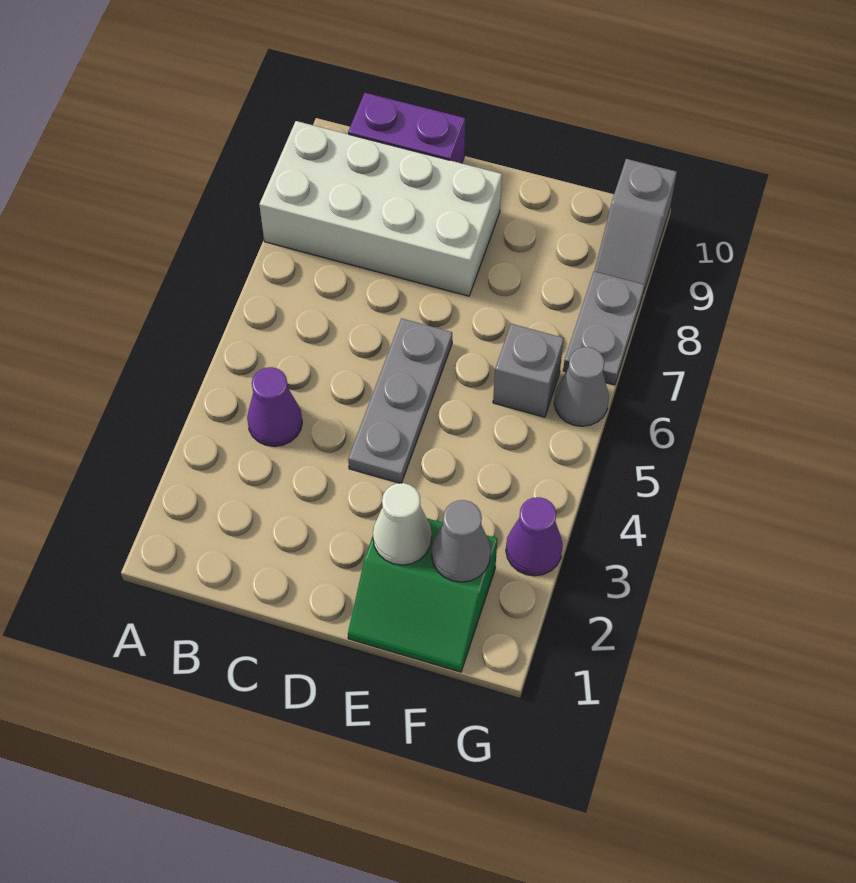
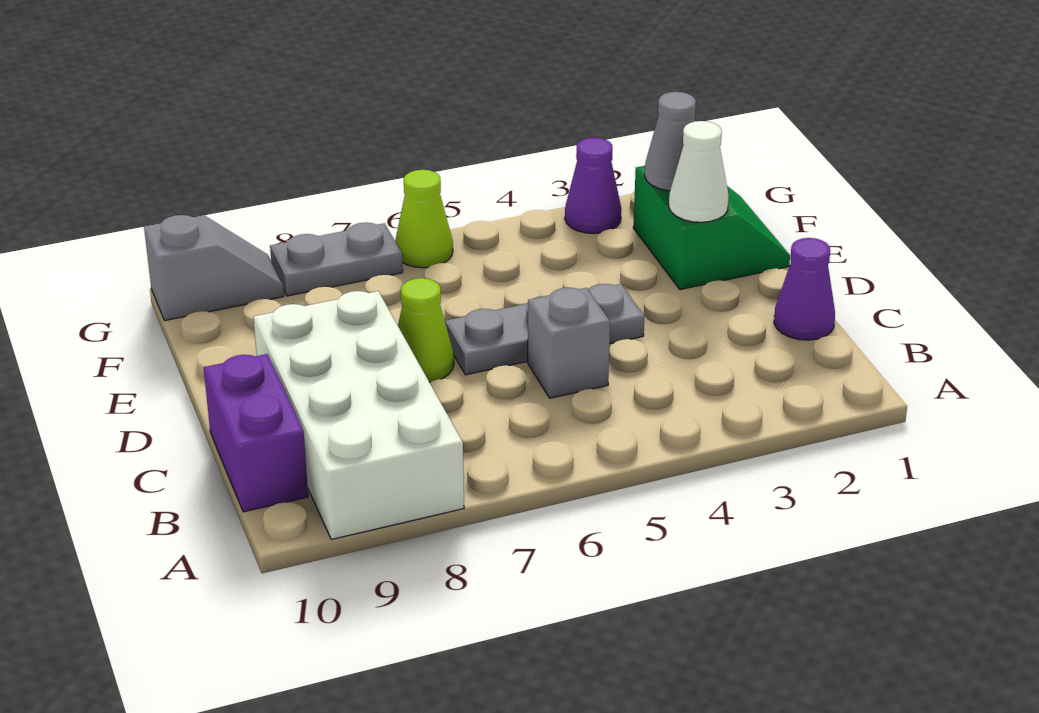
purple 1x1 cone [247,367,302,446] -> purple 1x1 cone moved to [774,238,835,340]
none -> lime 1x1 cone [398,278,454,382]
grey 1x1 brick [493,324,564,417] -> grey 1x1 brick moved to [528,288,610,398]
grey 1x1 cone [554,347,609,426] -> lime 1x1 cone [395,170,453,268]

